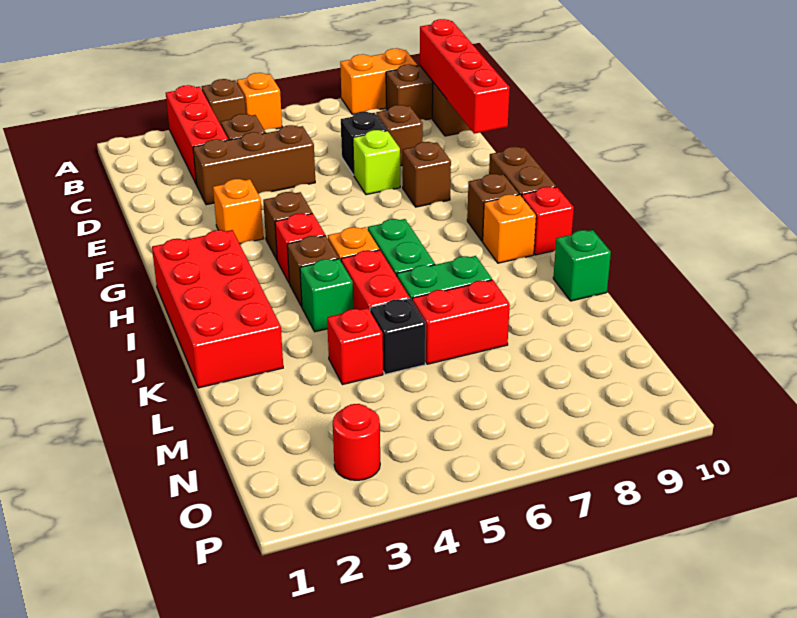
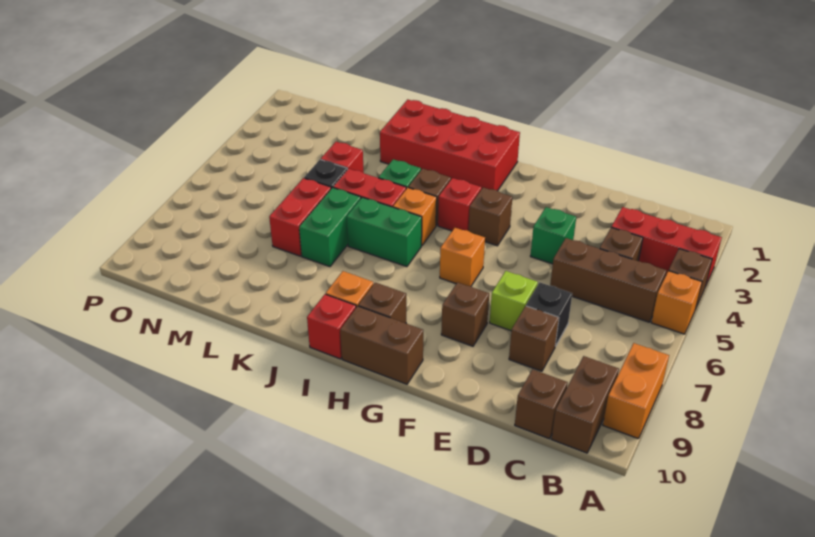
red 1x4 brick [420,19,510,134] -> none
brown 1x3 brick [193,125,315,205] -> brown 1x3 brick turned to [550,238,666,322]
orange 1x1 brick [213,179,263,244] -> orange 1x1 brick moved to [440,228,485,286]
green 1x1 brick [553,230,611,301] -> green 1x1 brick moved to [531,207,576,264]
red 1x1 round brick [333,404,380,480] -> none

